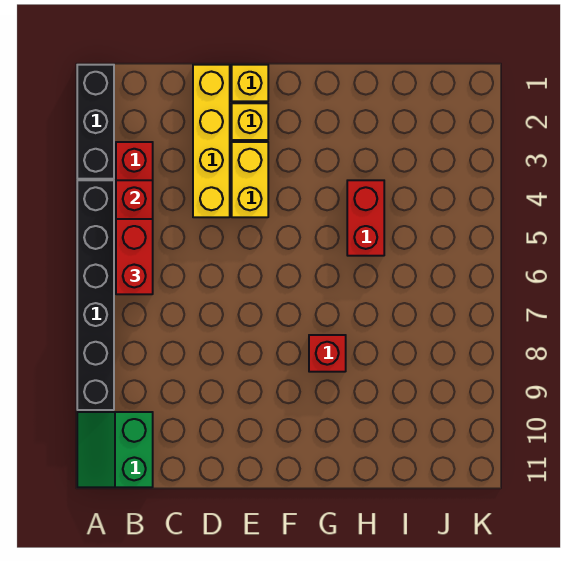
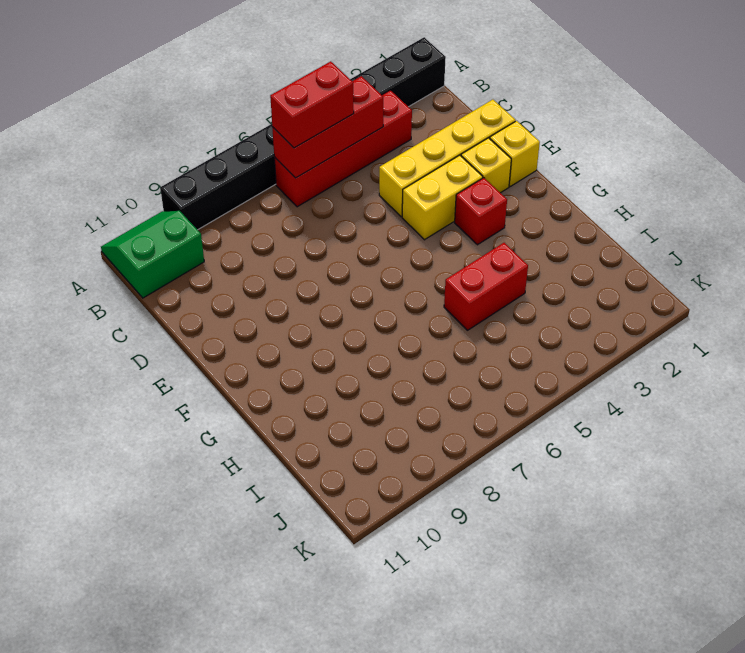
red 1x1 brick [309,335,346,372] -> red 1x1 brick moved to [455,178,507,245]

